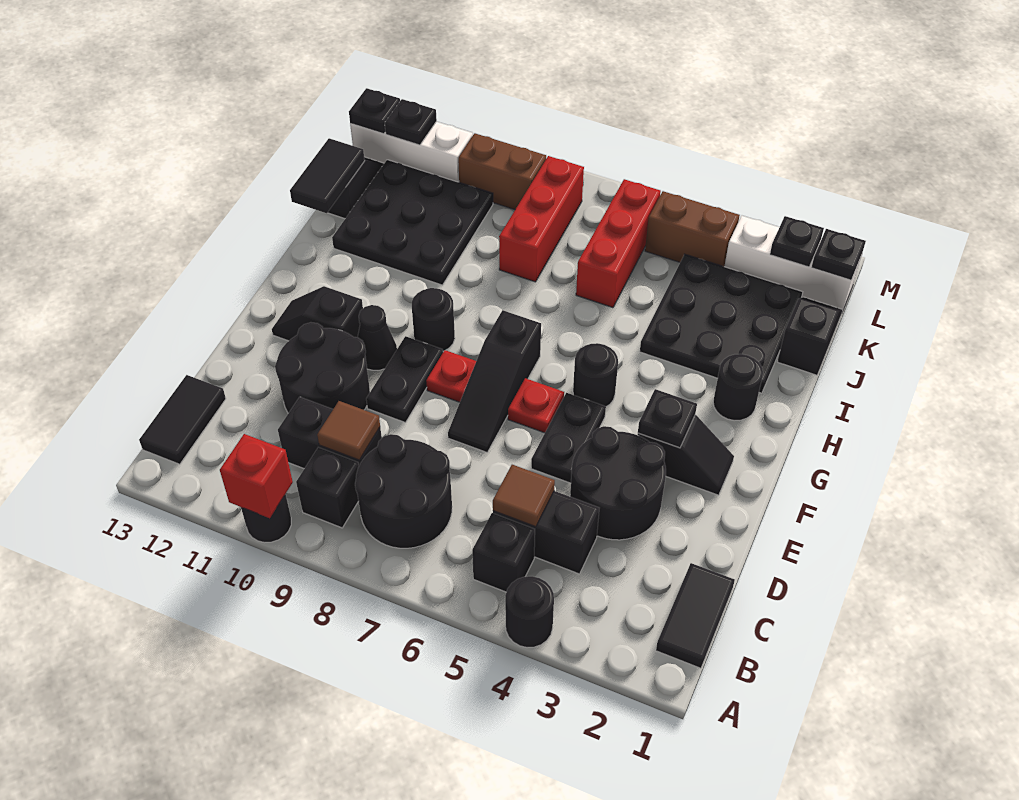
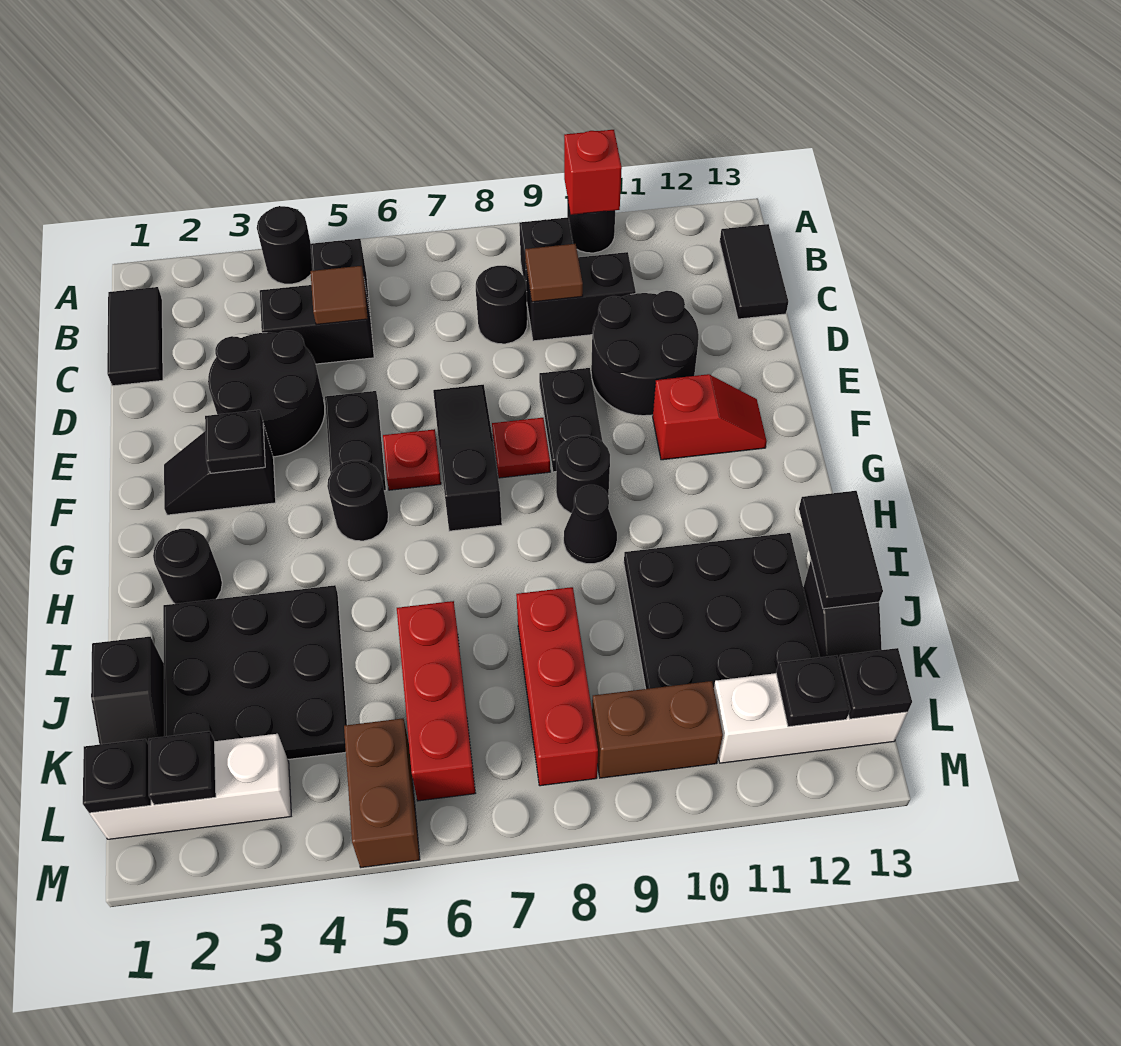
black 2x2 round brick [355,434,452,548] -> black 1x1 round brick [476,266,527,344]
black 1x1 cone [358,305,397,370] -> black 1x1 cone moved to [564,485,617,564]
black 1x2 slope [272,286,363,341] -> red 1x2 slope [653,374,767,460]
brown 1x2 brick [645,191,740,267] -> brown 1x2 brick turned to [344,718,420,867]

